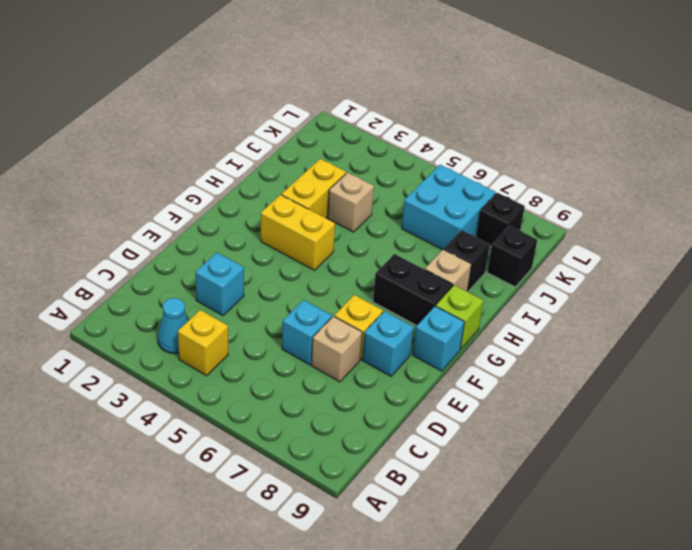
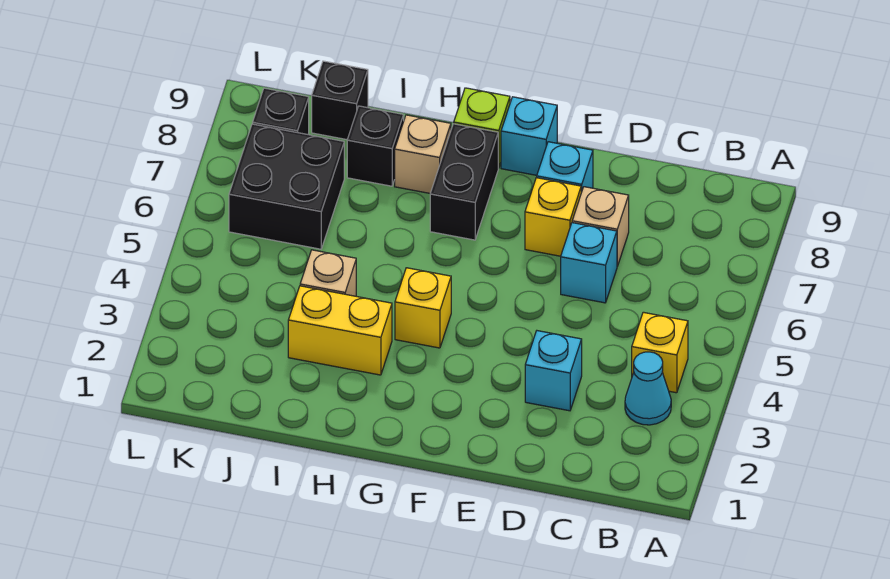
yellow 1x2 brick [261,195,335,270] -> yellow 1x1 brick [395,268,451,348]
cyan 2x2 brick [402,165,496,250] -> black 2x2 brick [229,124,344,249]

